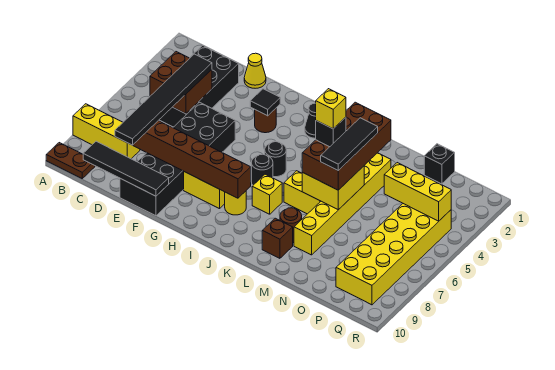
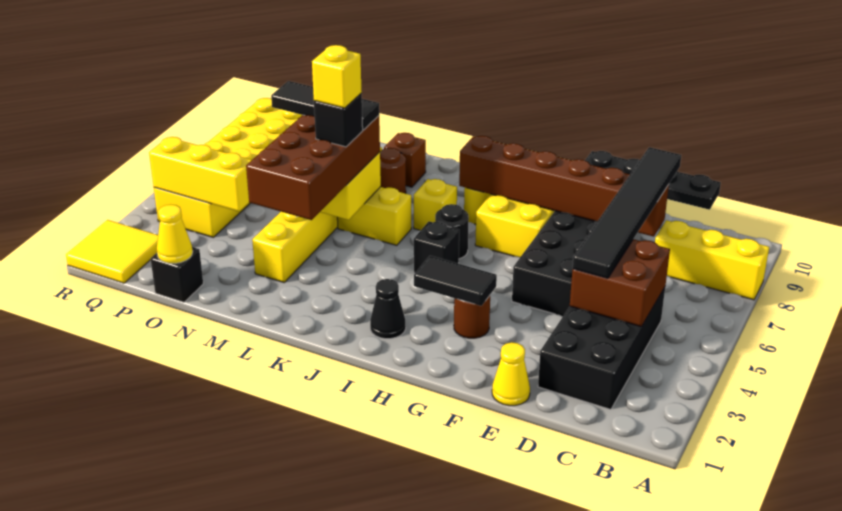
brown 1x2 plate [46,143,95,178] -> none
black 1x4 tile [83,141,169,196] -> black 1x4 plate [585,151,721,210]
black 1x1 tile [250,89,280,116] -> black 1x2 tile [414,256,497,306]
black 1x1 round brick [265,142,286,177] -> black 1x1 brick [414,221,459,273]
black 1x3 tile [321,118,378,171] -> black 1x3 tile turned to [271,81,379,130]
none -> yellow 1x1 cone [157,204,193,263]
none -> yellow 2x2 tile [66,220,158,283]

